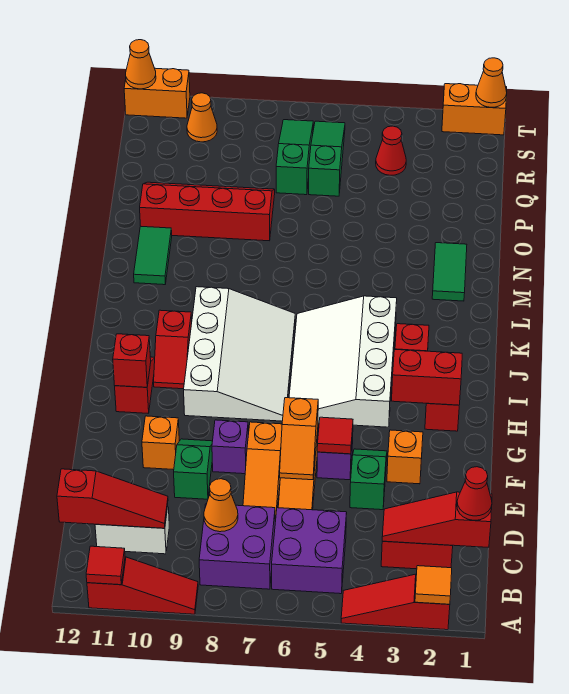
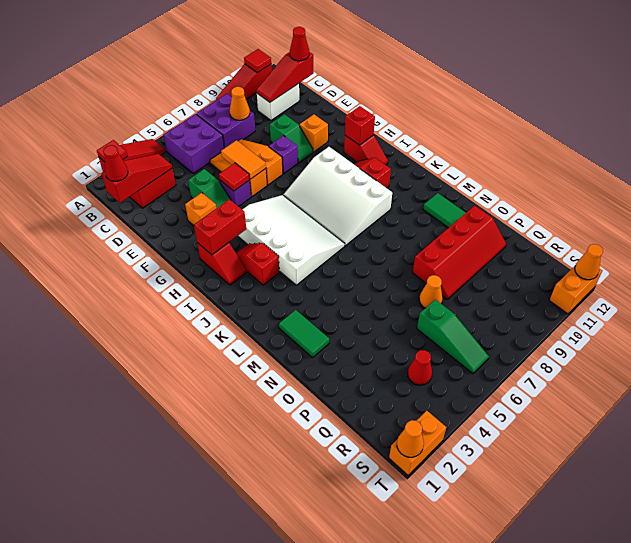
orange 1x1 tile [415,566,452,604] -> red 1x1 tile [97,140,128,162]
none -> red 1x1 cone [290,27,309,61]
orange 1x2 slope [280,398,318,480] -> orange 1x2 tile [221,140,266,179]
green 1x3 slope [276,120,313,195] -> none
orange 1x1 cone [187,93,217,142] -> orange 1x1 cone moved to [419,275,443,308]

